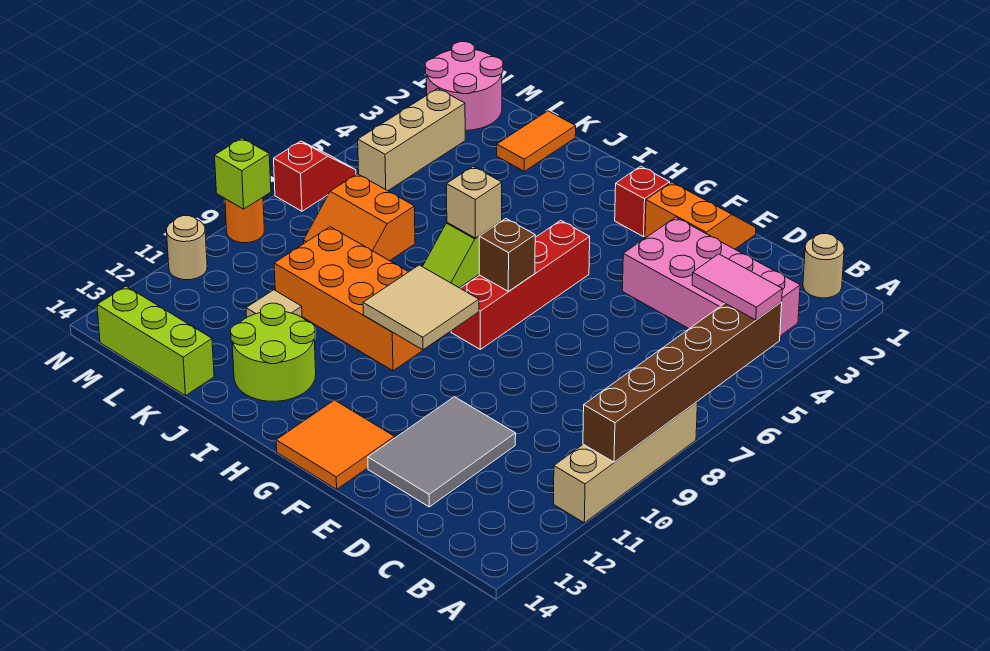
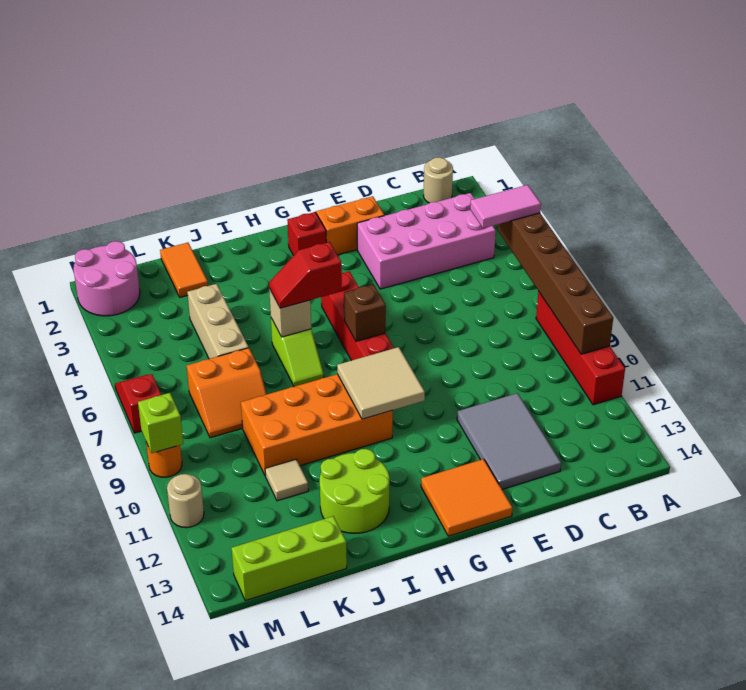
tan 1x4 brick [554,402,698,523] -> red 1x4 brick [536,291,625,405]
none -> red 1x2 slope [269,242,342,308]
tan 1x3 brick [358,89,465,191] -> tan 1x3 brick moved to [187,284,249,359]

